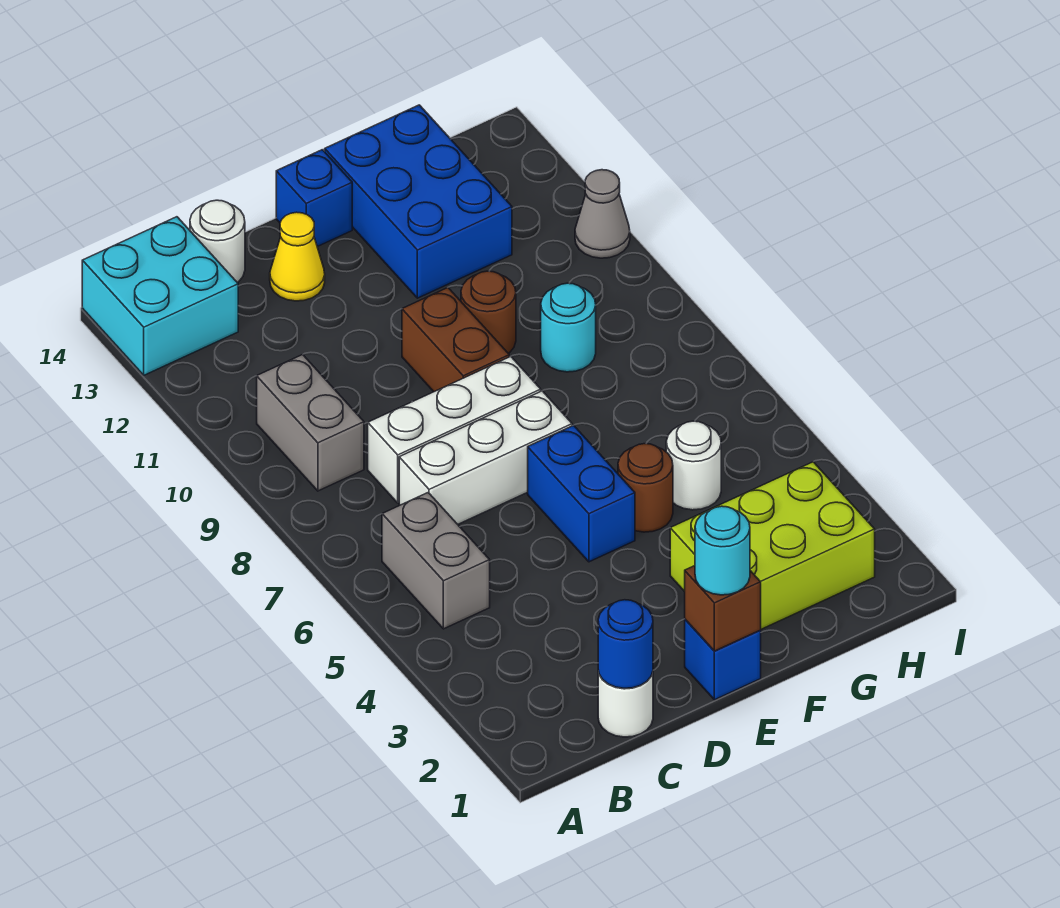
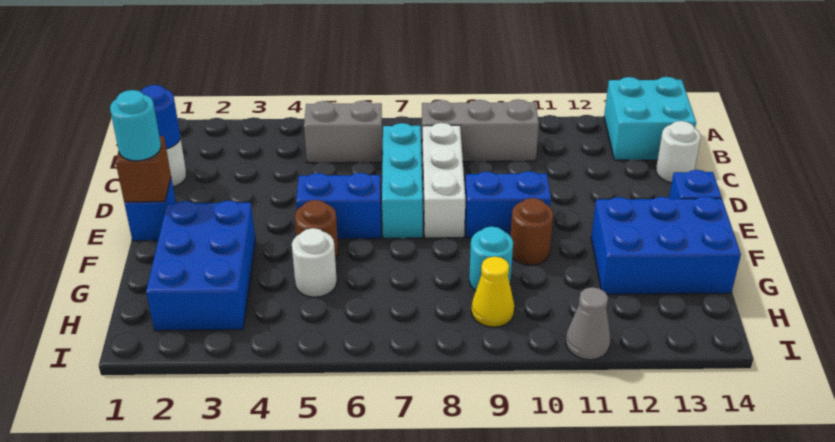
grey 1x2 brick [257,354,364,491] -> grey 1x3 brick [422,99,539,161]
white 1x3 brick [399,391,572,524] -> cyan 1x3 brick [382,123,423,238]
yellow 1x1 cone [270,212,325,301] -> yellow 1x1 cone moved to [471,256,514,327]
brown 1x2 brick [402,288,509,392] -> blue 1x2 brick [465,171,551,238]
lime 2x3 brick [670,462,875,629] -> blue 2x3 brick [146,201,256,331]

